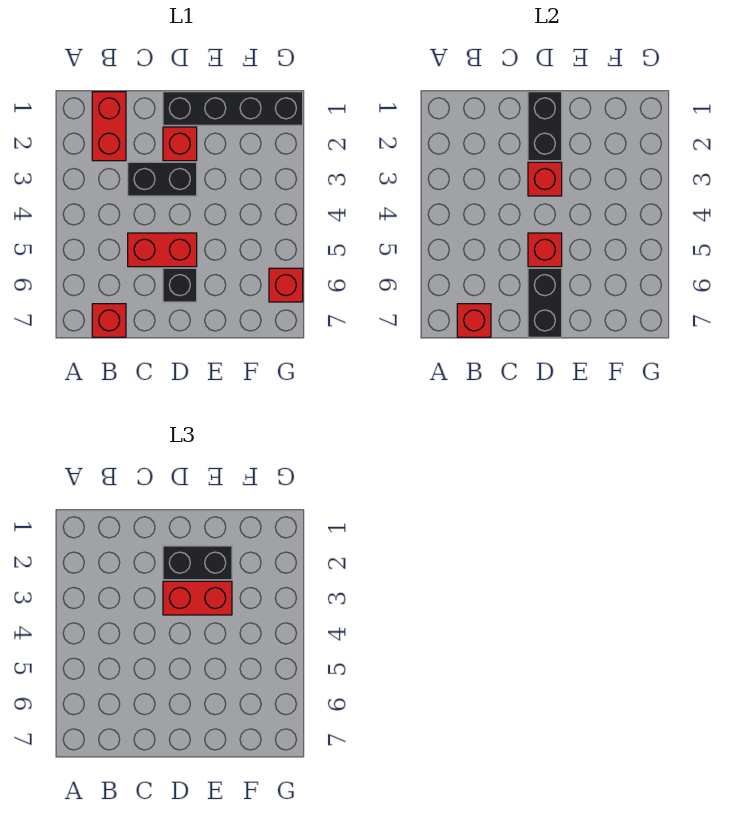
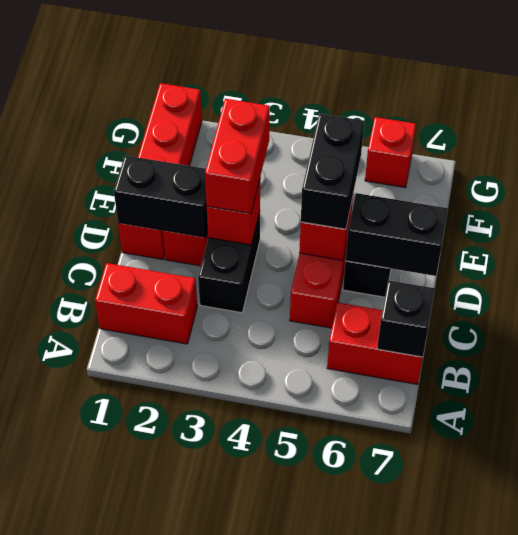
red 1x1 brick [92,304,126,337] -> red 1x2 brick [327,302,423,384]
red 1x1 brick [457,304,491,337] -> black 1x1 brick [377,280,435,357]
black 1x4 brick [163,92,303,125] -> red 1x4 brick [118,83,202,259]
black 1x2 brick [163,546,232,580] -> black 1x2 brick moved to [301,113,364,229]

